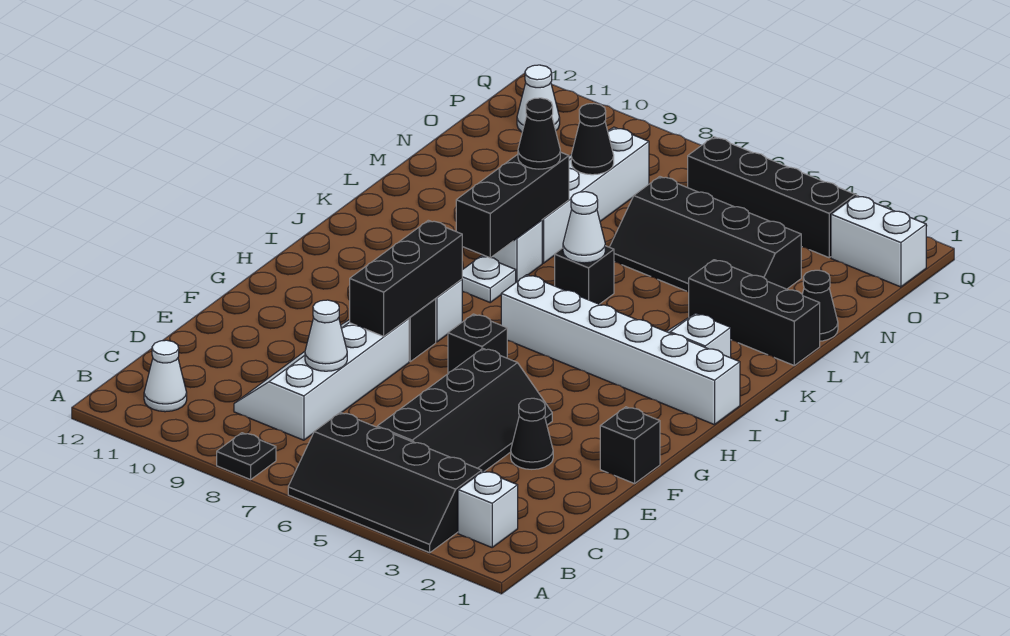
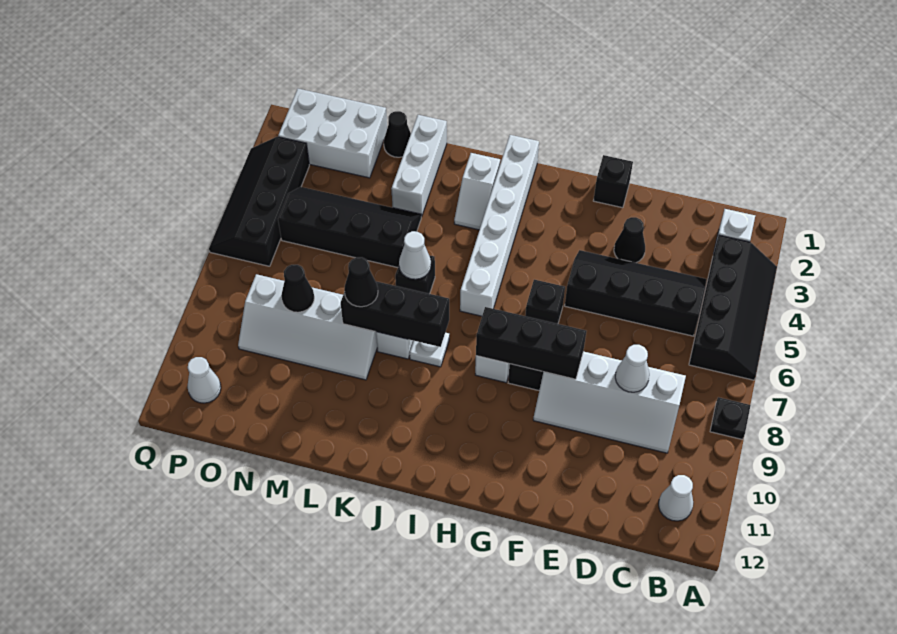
black 1x3 brick [689,260,820,365] -> white 1x3 brick [391,115,447,217]
black 2x4 slope [610,177,801,292] -> black 2x4 slope turned to [278,187,421,267]
white 1x2 brick [831,196,926,287] -> white 2x3 brick [278,89,387,178]

